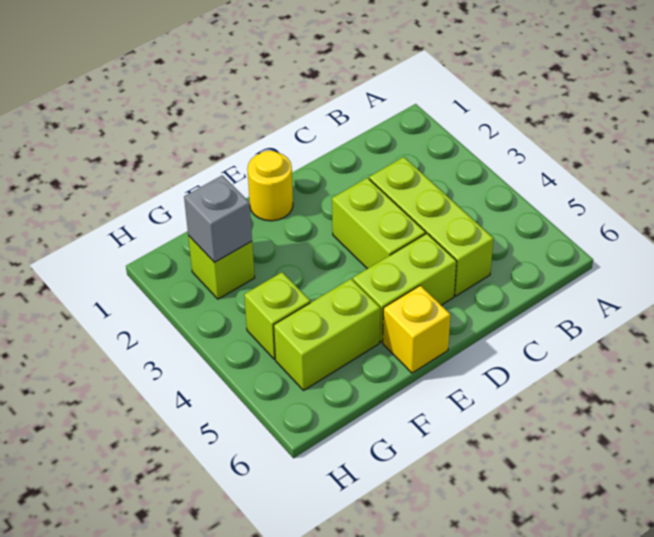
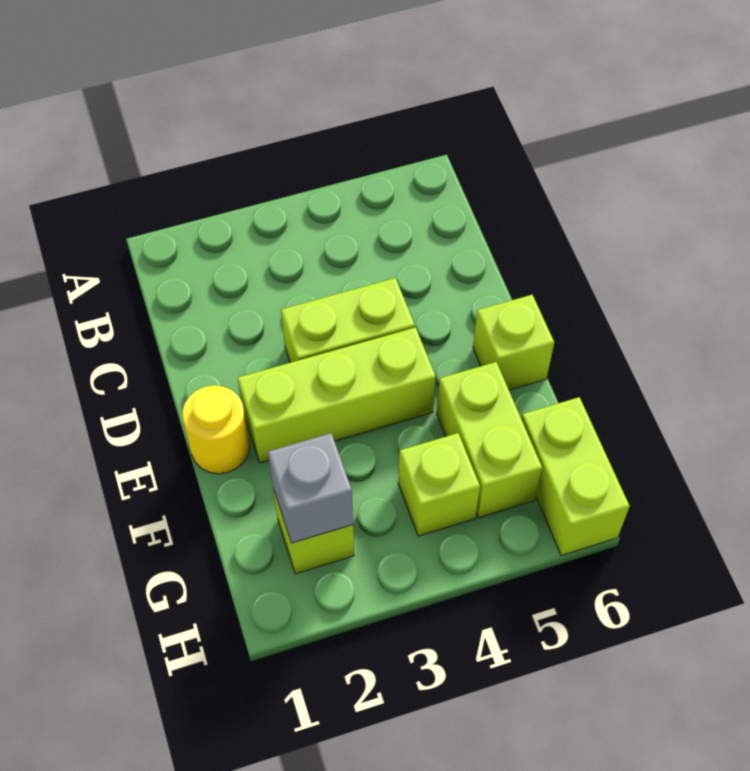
lime 1x3 brick [369,157,494,296] -> lime 1x3 brick moved to [238,327,436,463]
lime 1x2 brick [353,233,457,342] -> lime 1x2 brick moved to [522,397,630,555]
yellow 1x1 brick [383,285,451,373] -> lime 1x1 brick [473,295,554,390]

